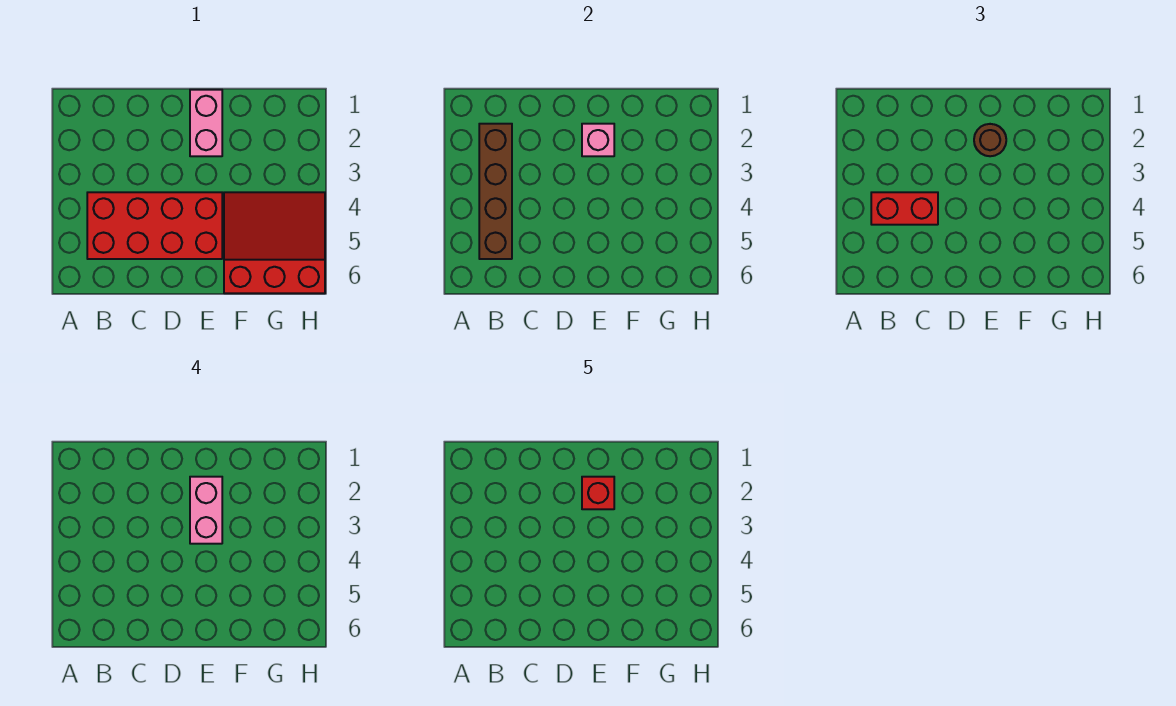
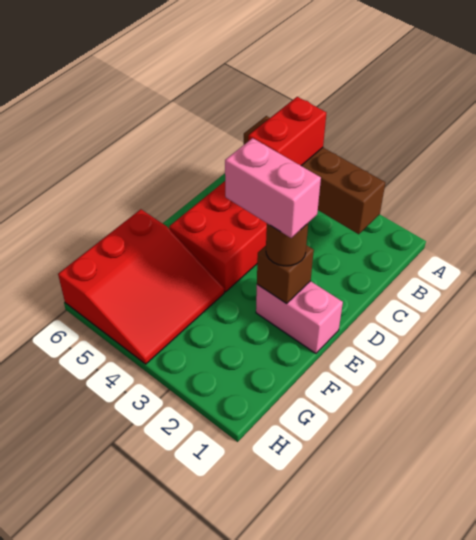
pink 1x1 brick [582,124,614,156] -> brown 1x1 brick [257,245,314,304]
red 1x1 brick [582,477,614,509] -> none

